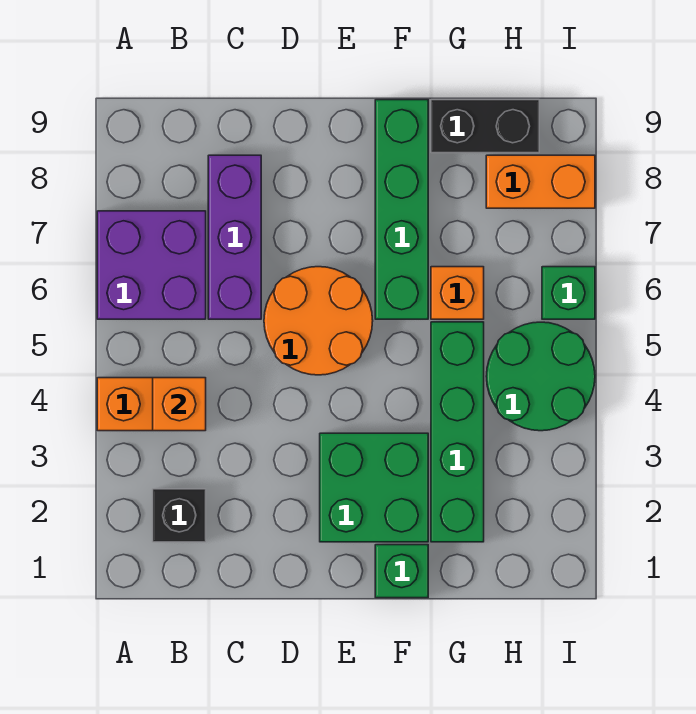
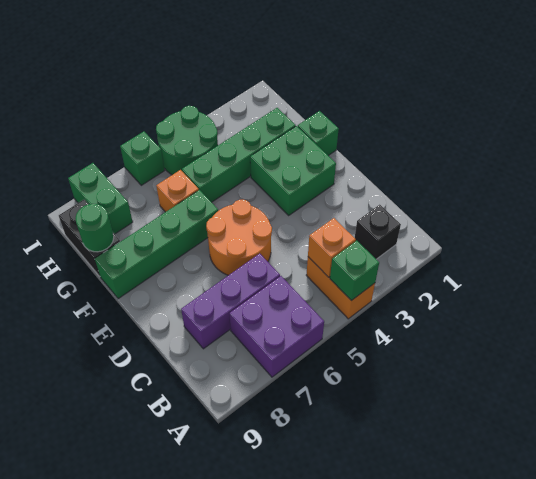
none -> green 1x1 brick [330,241,379,301]
none -> green 1x1 round brick [75,204,114,252]
orange 1x2 brick [486,155,595,208] -> green 1x2 brick [68,163,133,234]

